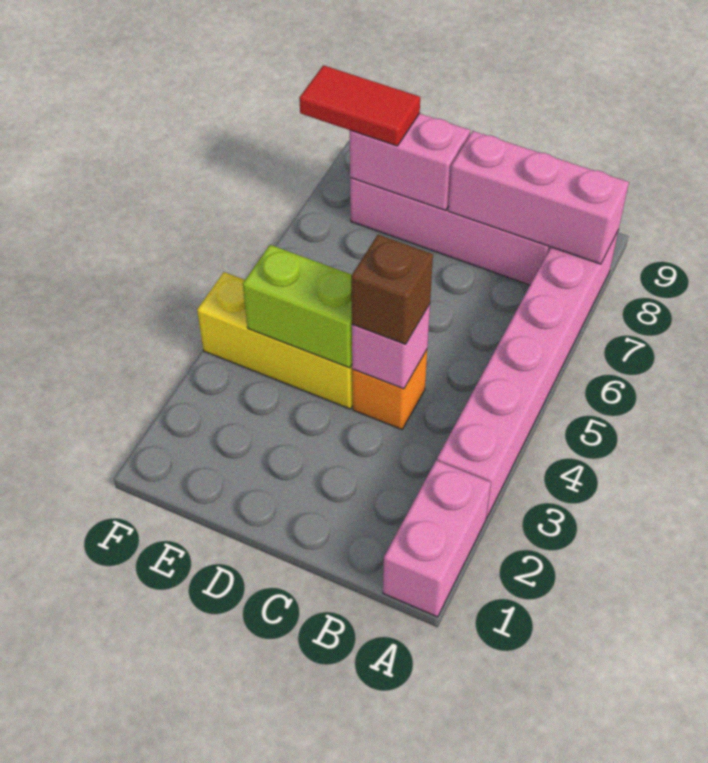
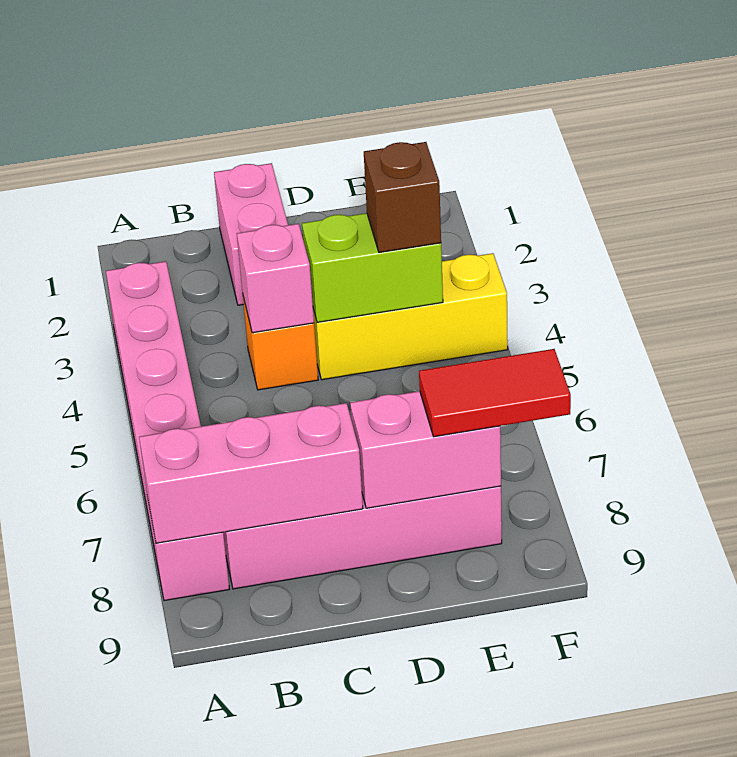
pink 1x2 brick [383,460,491,617] -> pink 1x2 brick moved to [214,163,288,305]
brown 1x1 brick [351,235,433,344] -> brown 1x1 brick moved to [364,142,441,253]

